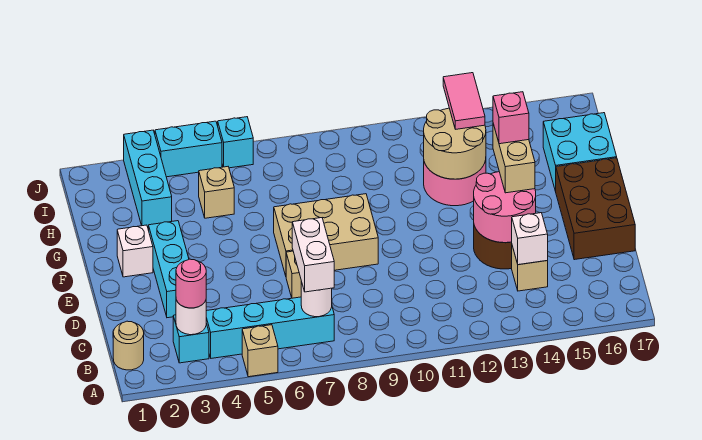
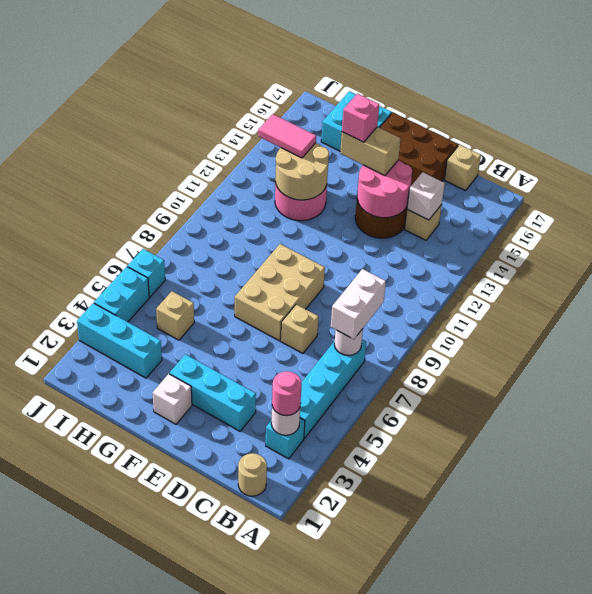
tan 1x1 brick [242,325,278,377] -> tan 1x1 brick moved to [444,145,481,191]
white 1x2 brick [292,218,334,292] -> white 1x2 brick turned to [331,269,386,339]

